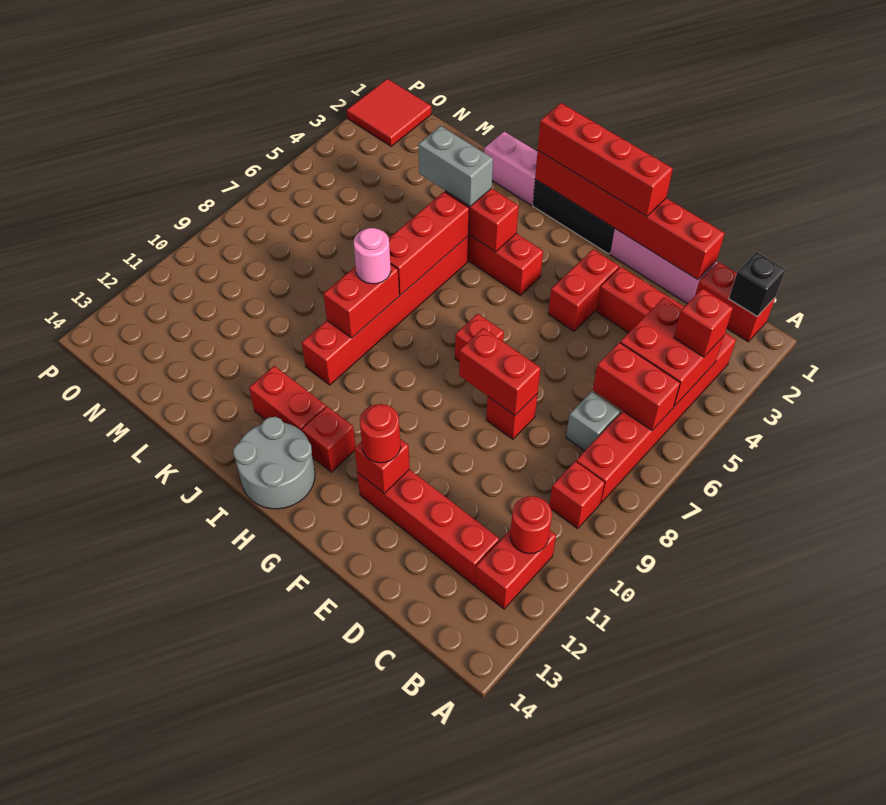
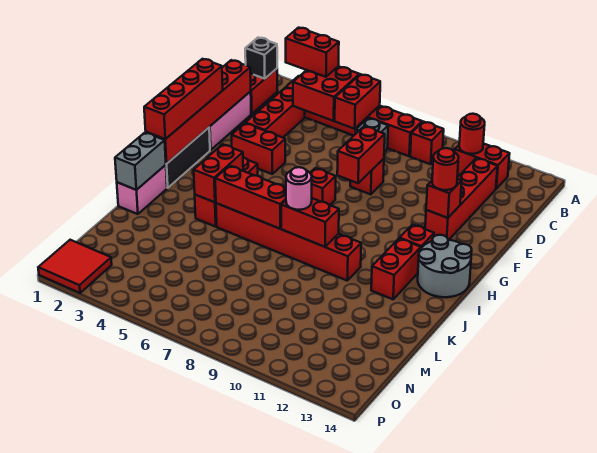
red 1x1 brick [674,289,733,357] -> red 1x2 brick [286,28,339,77]
grey 1x2 brick [418,126,493,206] -> grey 1x2 brick moved to [115,132,166,190]

